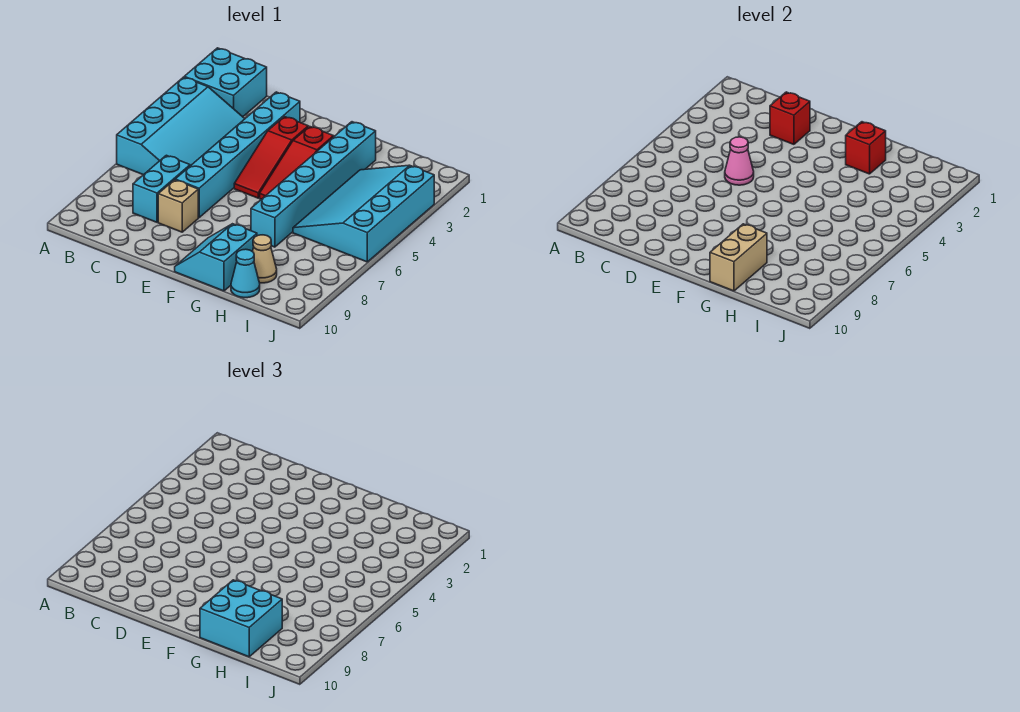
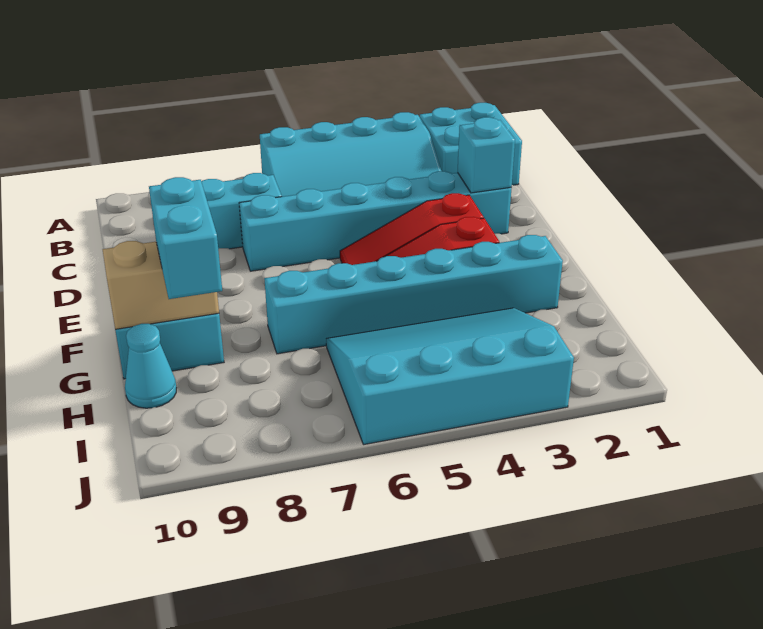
red 1x1 brick [770,92,810,144] -> cyan 1x1 brick [457,117,515,193]
pink 1x1 cone [725,137,754,185] -> none
tan 1x1 brick [158,180,198,232] -> none
red 1x1 brick [846,122,886,174] -> none
cyan 2x2 brick [200,580,282,657] -> cyan 1x2 brick [149,177,222,299]
tan 1x1 cone [252,235,277,283] -> none

